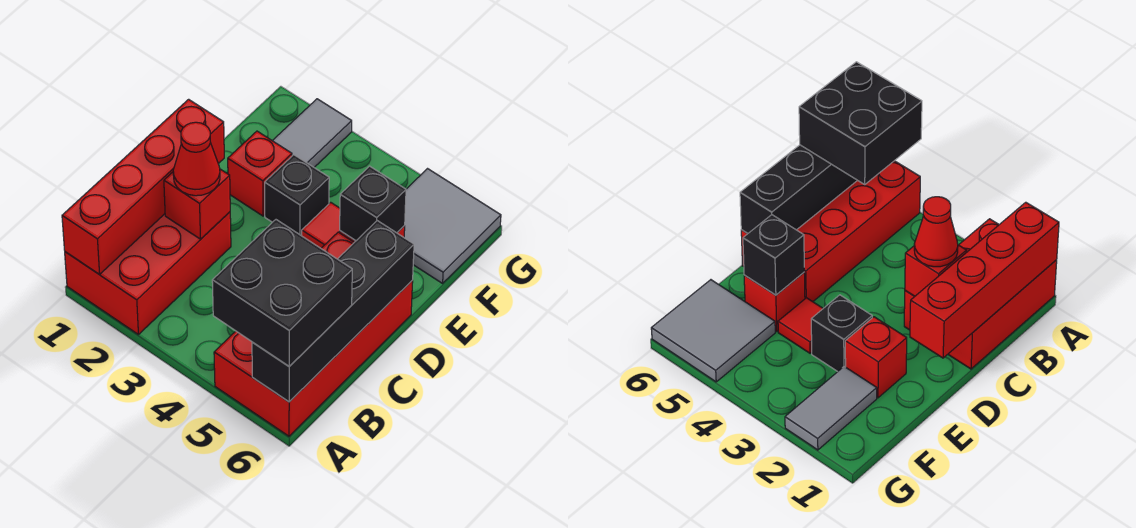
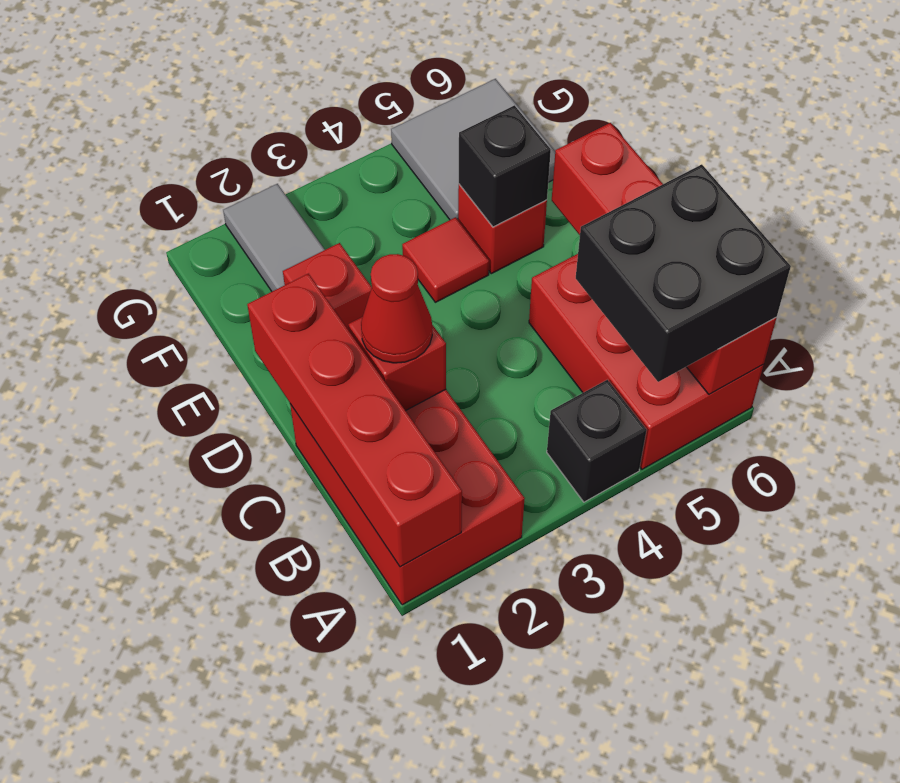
red 2x4 brick [214,232,413,436] -> red 2x3 brick [529,254,763,469]
black 1x4 brick [252,221,414,402] -> red 1x4 brick [552,123,777,394]
black 1x1 brick [265,155,329,236] -> black 1x1 brick moved to [547,380,647,502]

